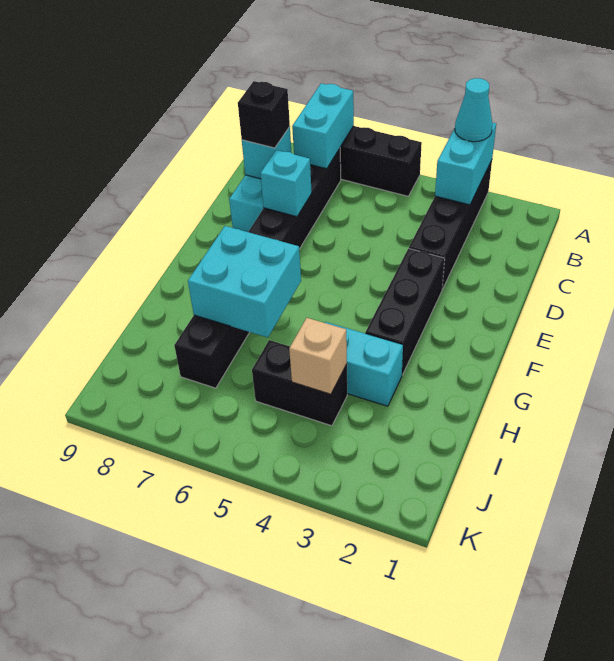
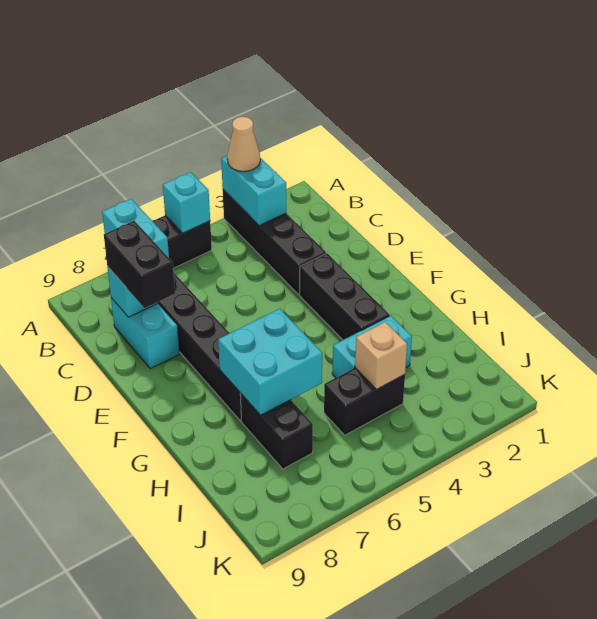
cyan 1x1 cone [455,78,493,142] -> tan 1x1 cone [227,117,260,171]
black 1x1 brick [238,81,290,148] -> black 1x2 brick [104,221,175,308]
cyan 1x1 brick [260,150,312,217] -> cyan 1x1 brick moved to [163,172,210,233]

